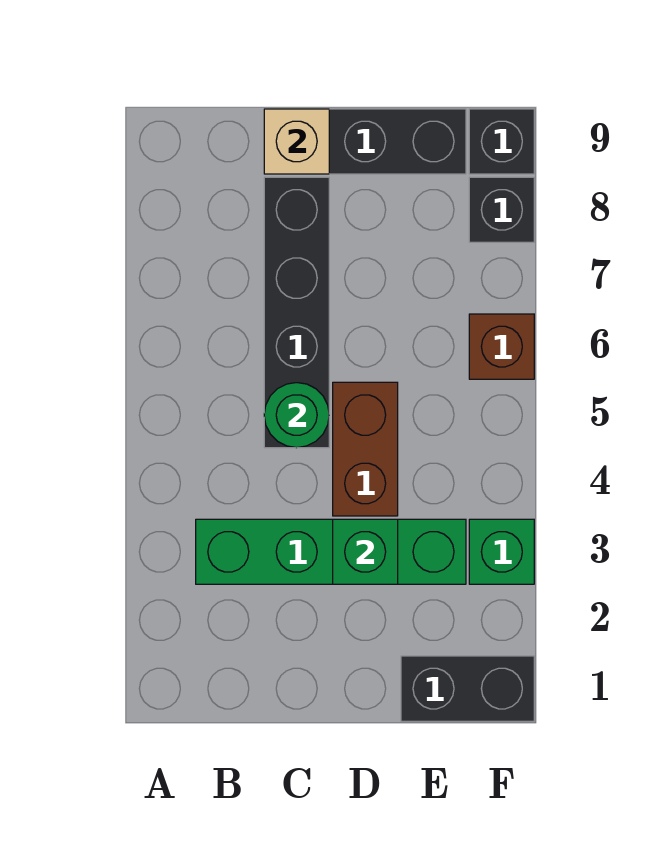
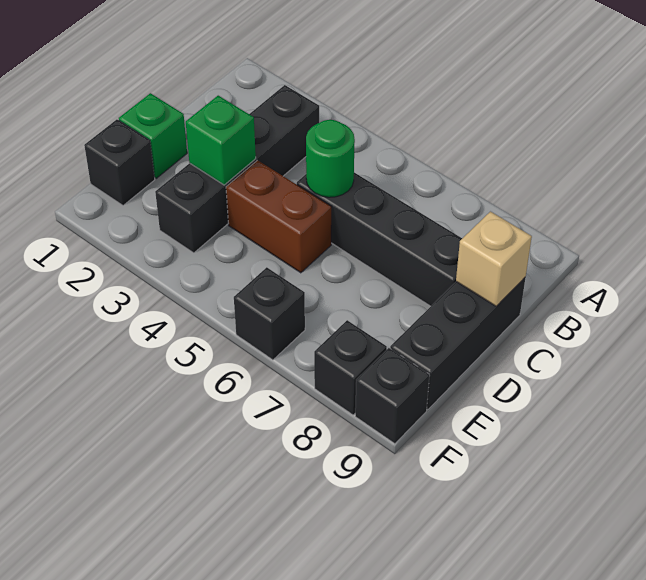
green 1x4 brick [196,519,466,584] -> black 1x4 brick [155,85,319,253]
black 1x2 brick [401,656,534,721] -> black 1x1 brick [84,120,155,205]
green 1x1 brick [469,519,534,584] -> green 1x1 brick moved to [119,93,187,178]
brown 1x1 brick [469,314,534,379] -> black 1x1 brick [234,267,305,360]

